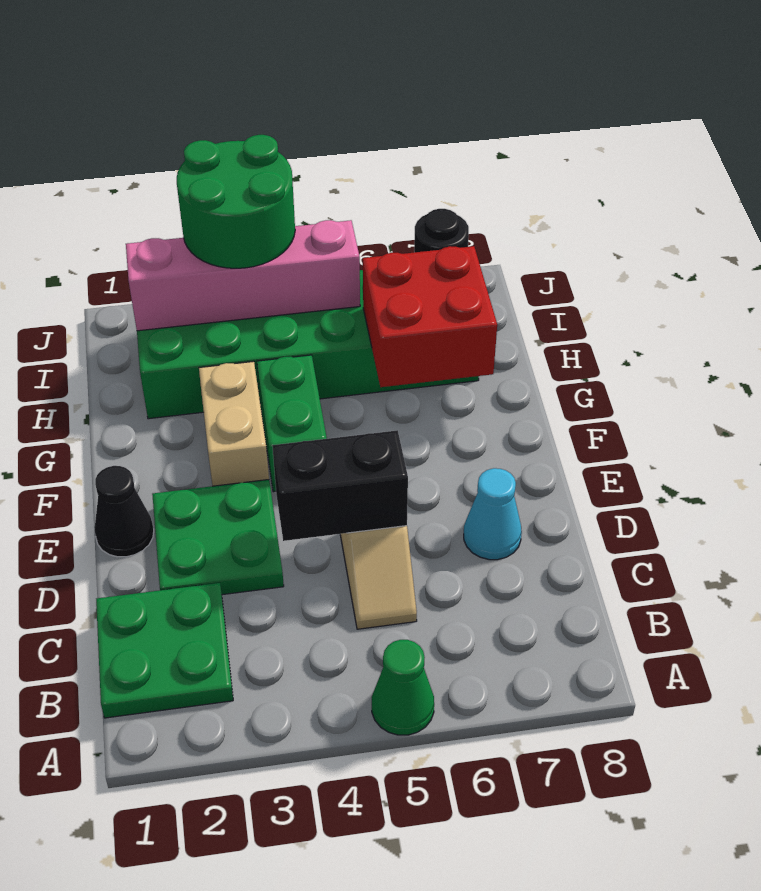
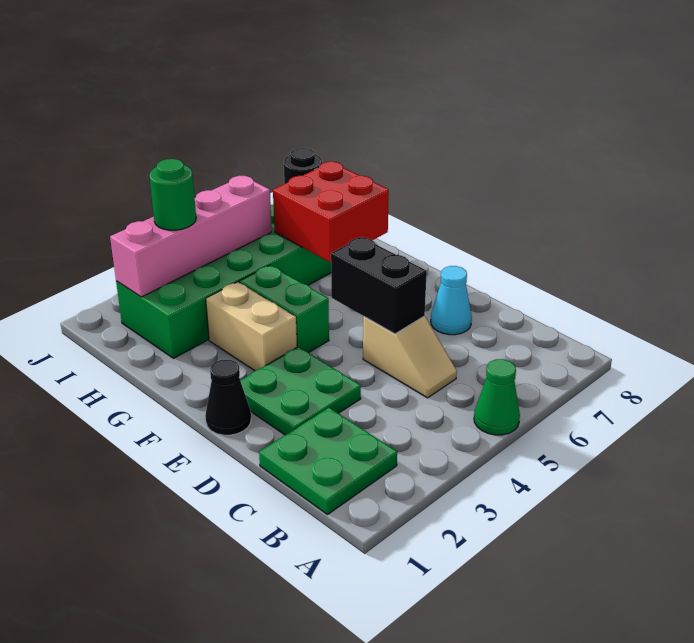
black 1x2 brick [272,430,408,541] -> black 1x2 brick turned to [331,237,427,334]
green 2x2 round brick [177,135,295,268] -> green 1x1 round brick [149,159,196,230]

